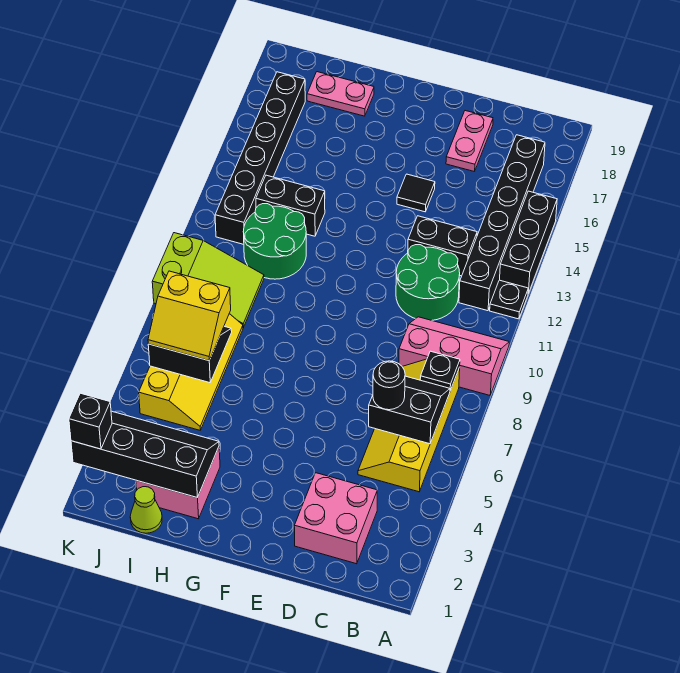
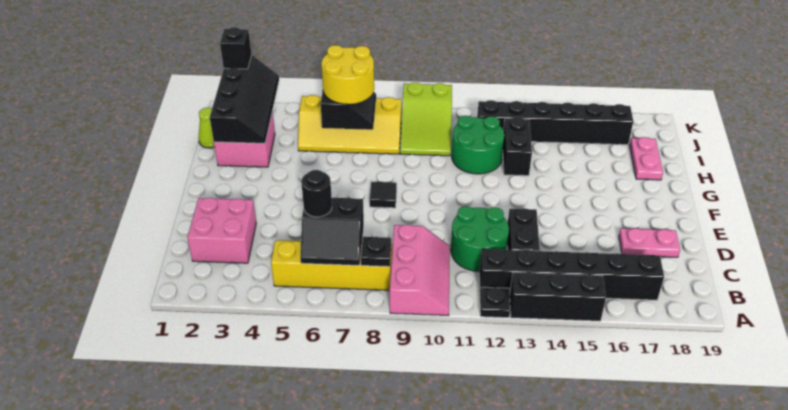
black 2x2 slope [369,376,450,444] -> black 2x2 slope turned to [301,197,364,265]
black 1x1 tile [397,174,435,212] -> black 1x1 tile moved to [370,182,397,208]
yellow 2x2 slope [148,271,231,361] -> yellow 2x2 round brick [321,45,374,104]

